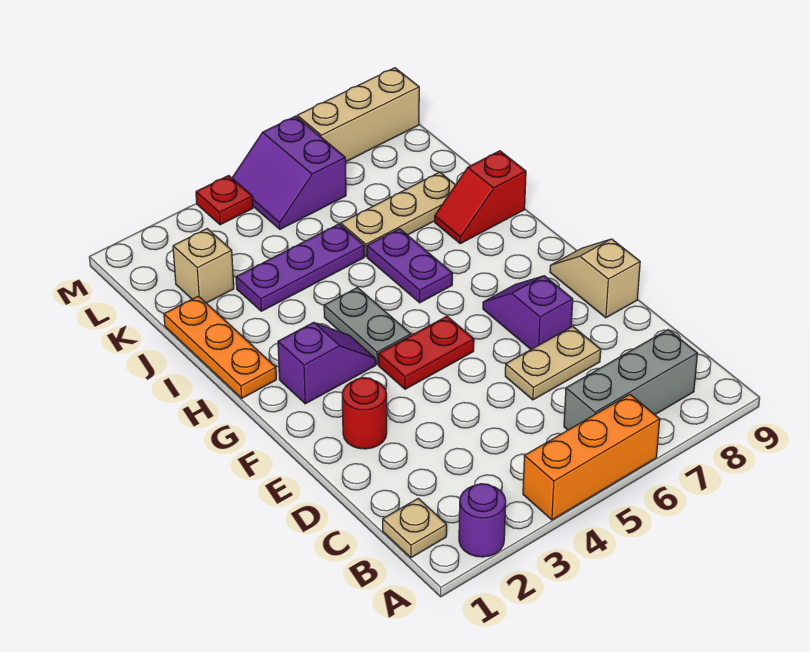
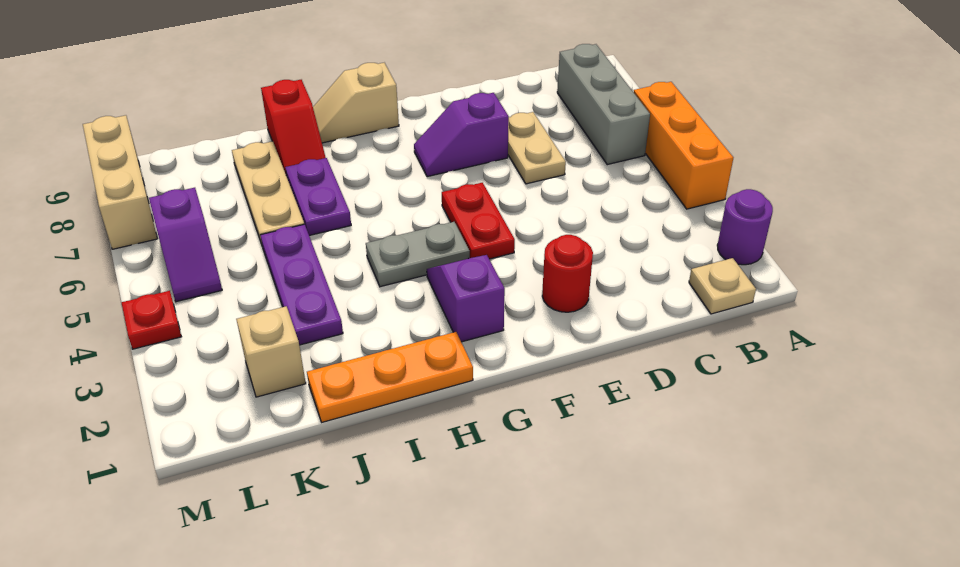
tan 1x2 slope [550,239,640,318] -> tan 1x2 slope moved to [313,63,399,143]
purple 1x2 plate [367,229,452,303] -> purple 1x2 plate turned to [285,158,351,236]
purple 2x2 slope [232,116,346,229] -> purple 1x2 slope [149,188,222,302]

